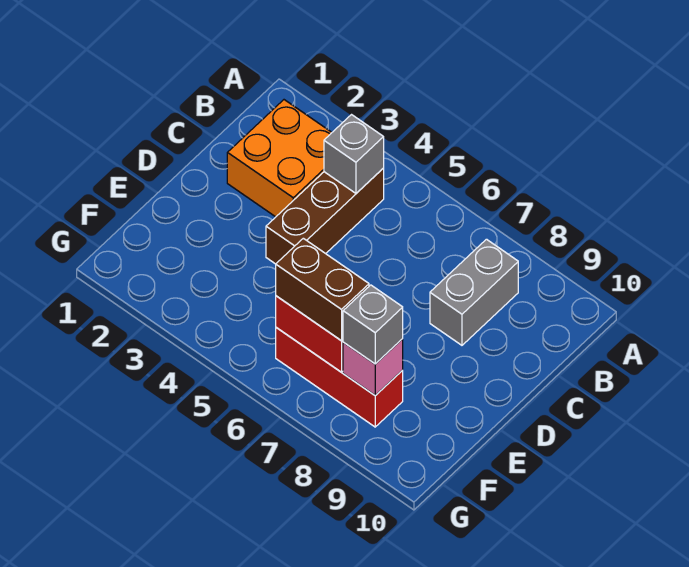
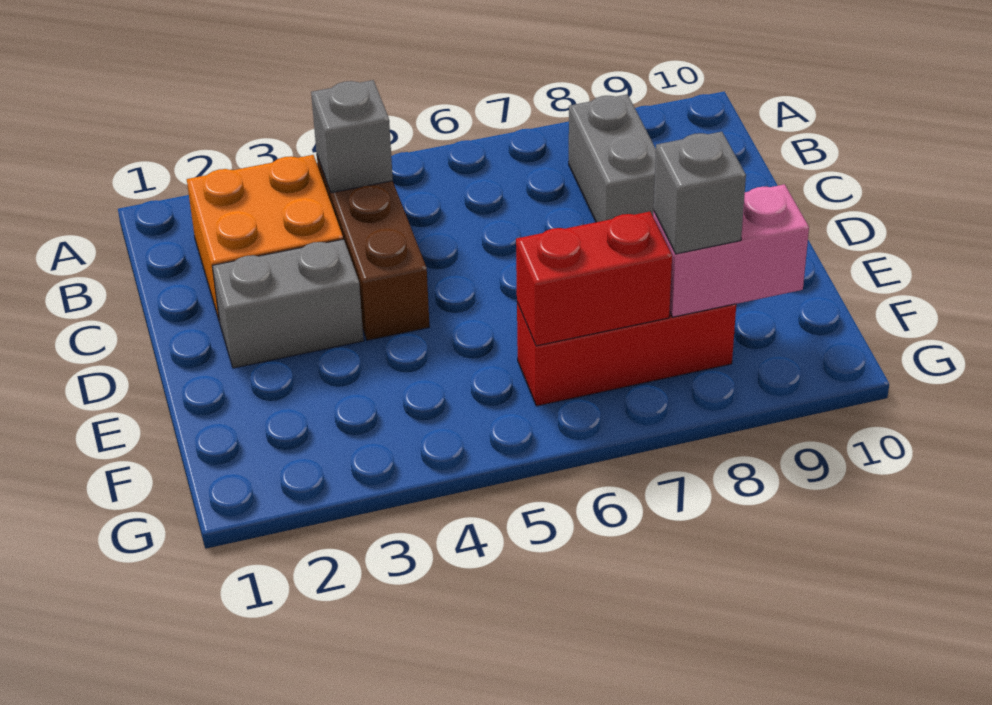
none -> grey 1x2 brick [212,239,364,368]
brown 1x2 brick [276,238,369,341] -> none
pink 1x1 brick [343,339,403,396] -> pink 1x2 brick [653,184,809,317]

